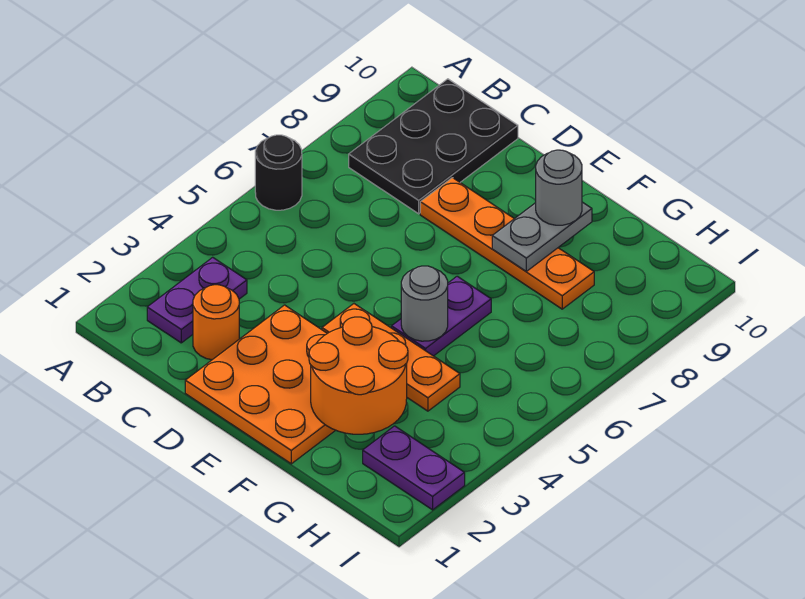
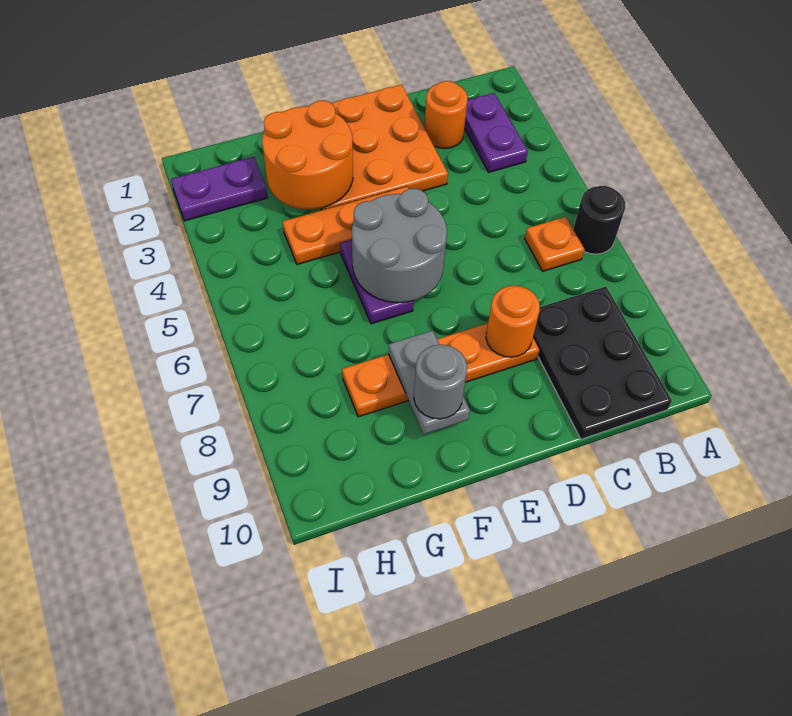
none -> orange 1x1 plate [525,217,585,271]
none -> orange 1x1 round brick [486,286,540,357]
grey 1x1 round brick [401,266,448,341] -> grey 2x2 round brick [352,189,447,303]

